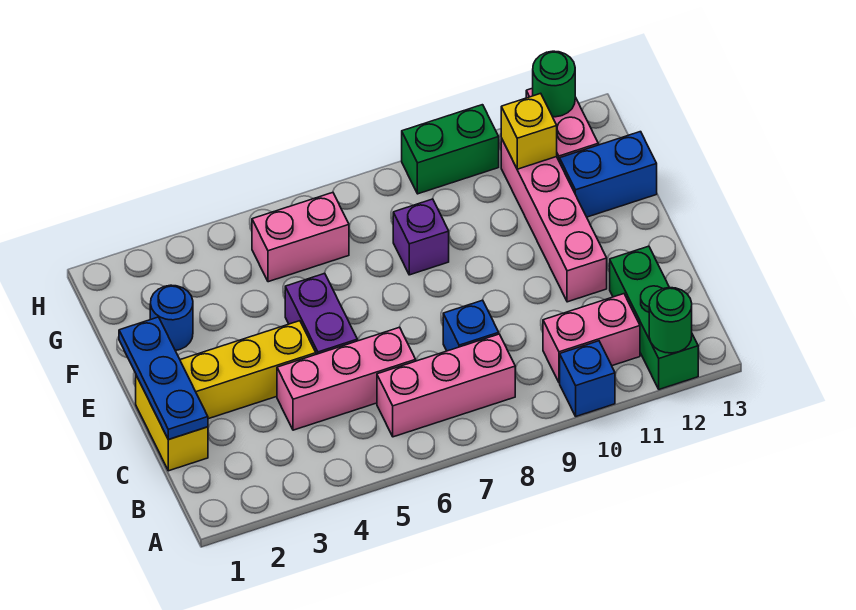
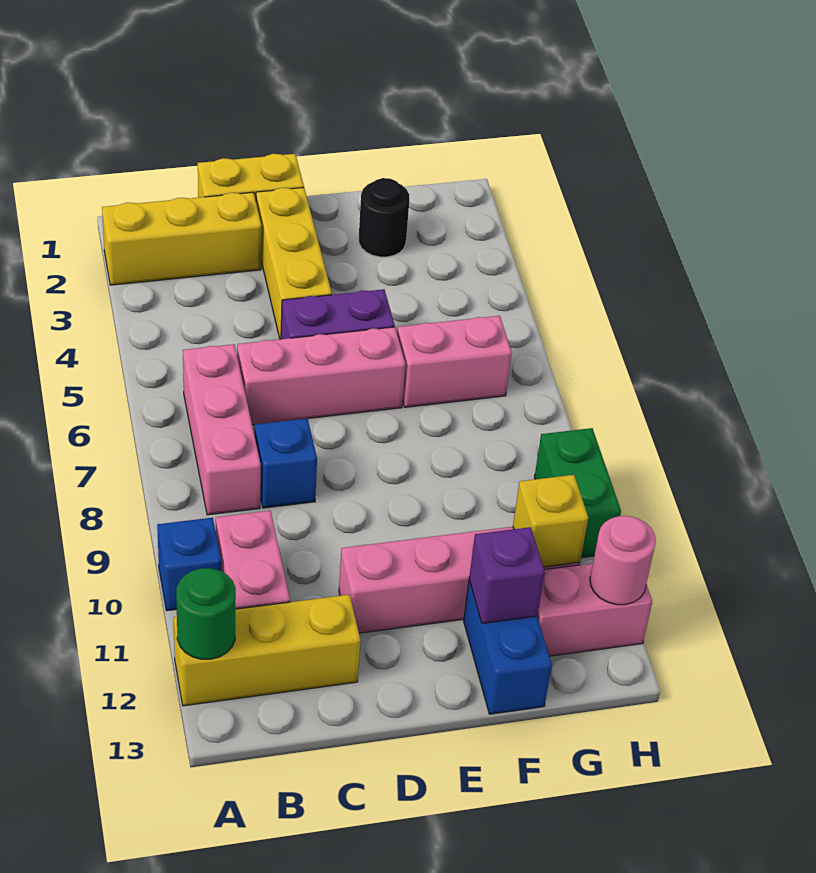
none -> yellow 1x3 brick [102,192,262,285]
green 1x3 brick [610,246,698,389] -> yellow 1x3 brick [174,595,361,706]
blue 1x3 plate [119,317,208,440] -> none
pink 1x3 brick [277,327,416,430] -> pink 1x3 brick turned to [237,327,406,425]
blue 1x1 round brick [150,285,193,351] -> black 1x1 round brick [359,178,410,257]
purple 1x1 brick [393,199,449,275] -> purple 1x1 brick moved to [469,527,545,623]
pink 1x2 brick [252,193,349,282] -> pink 1x2 brick turned to [397,316,512,407]
green 1x1 round brick [533,51,575,117] -> pink 1x1 round brick [590,516,656,605]

